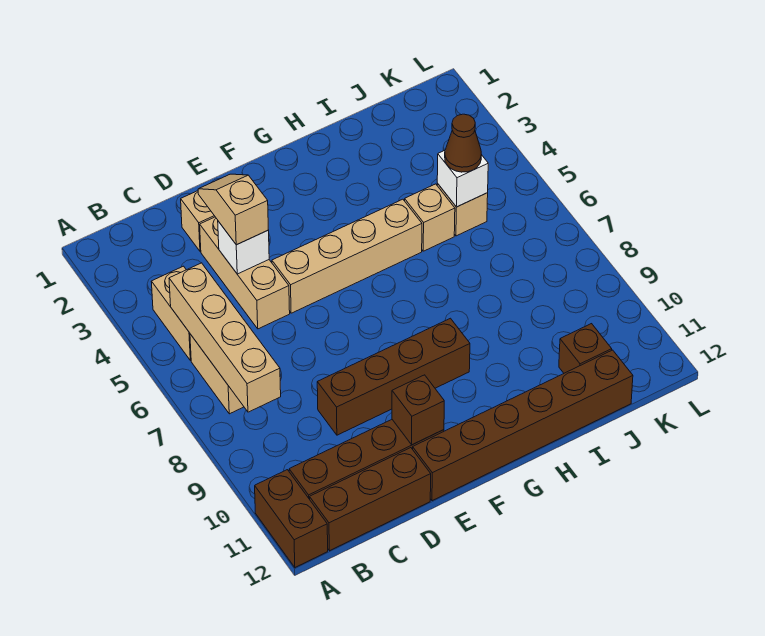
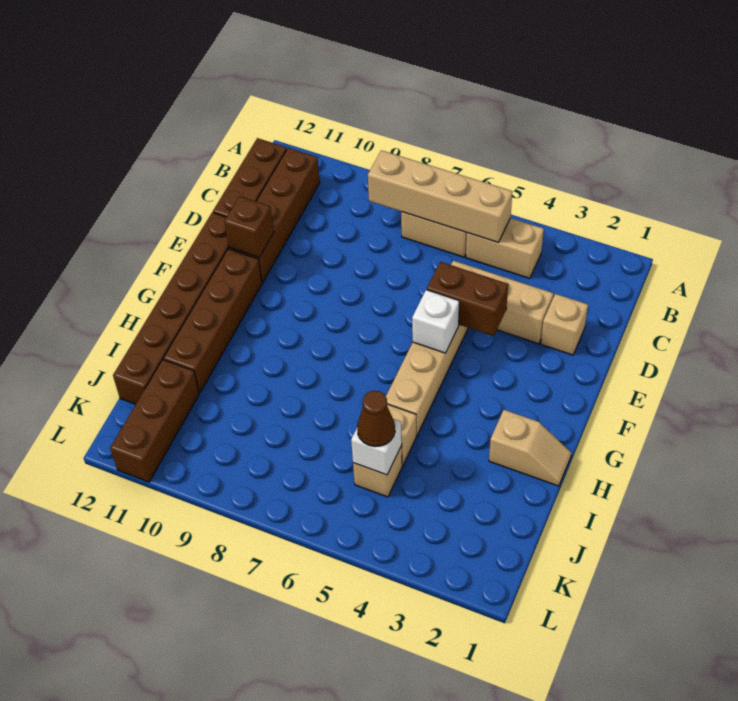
brown 1x2 brick [255,470,328,567] -> brown 1x2 brick moved to [427,262,508,336]
tan 1x2 slope [198,174,268,245] -> tan 1x2 slope moved to [489,410,571,486]
white 1x1 brick [218,221,269,274] -> white 1x1 brick moved to [412,290,459,353]
brown 1x4 brick [317,318,470,435] -> brown 1x4 brick moved to [163,249,262,393]
brown 1x1 brick [559,324,612,373] -> brown 1x3 brick [110,360,199,482]

